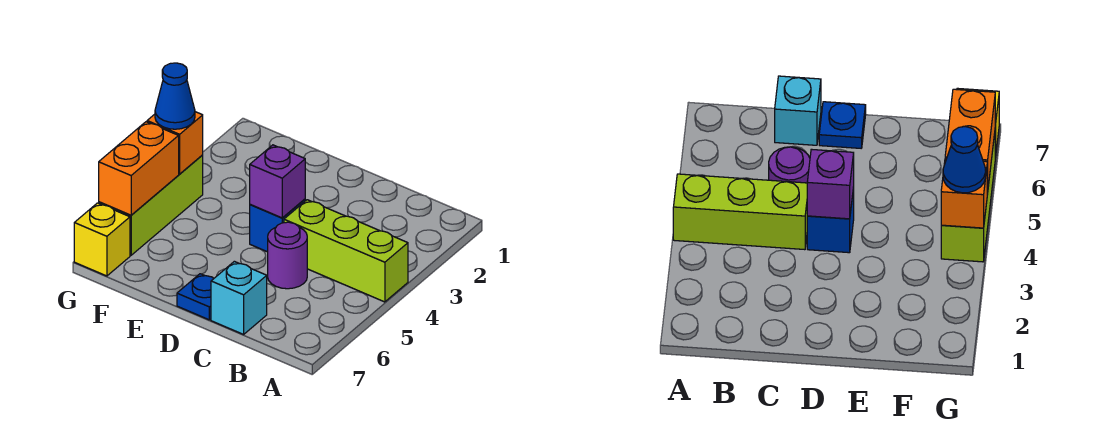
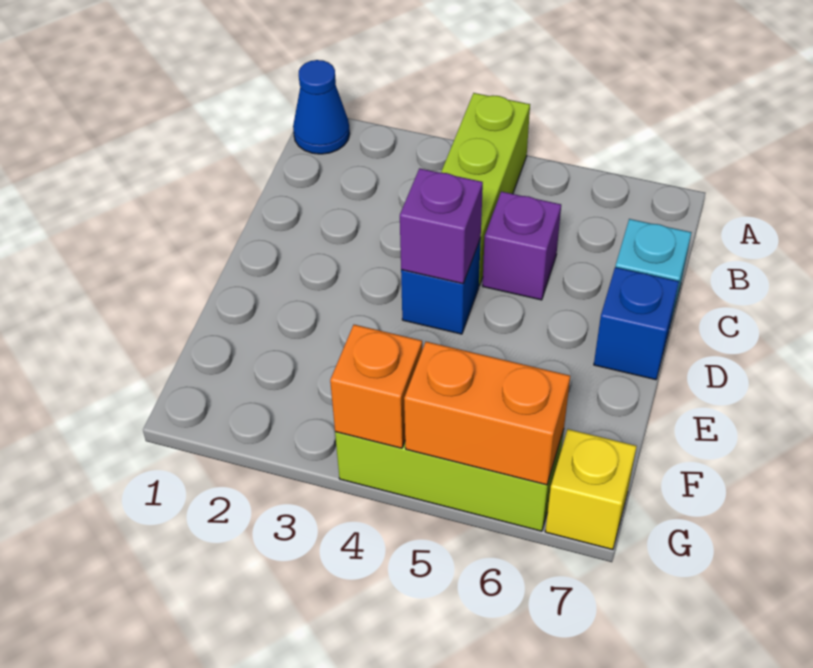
purple 1x1 round brick [268,222,307,289] -> purple 1x1 brick [483,192,561,300]
blue 1x1 plate [177,274,214,320] -> blue 1x1 brick [594,267,679,380]
blue 1x1 cone [155,63,195,129] -> blue 1x1 cone moved to [293,60,350,154]

